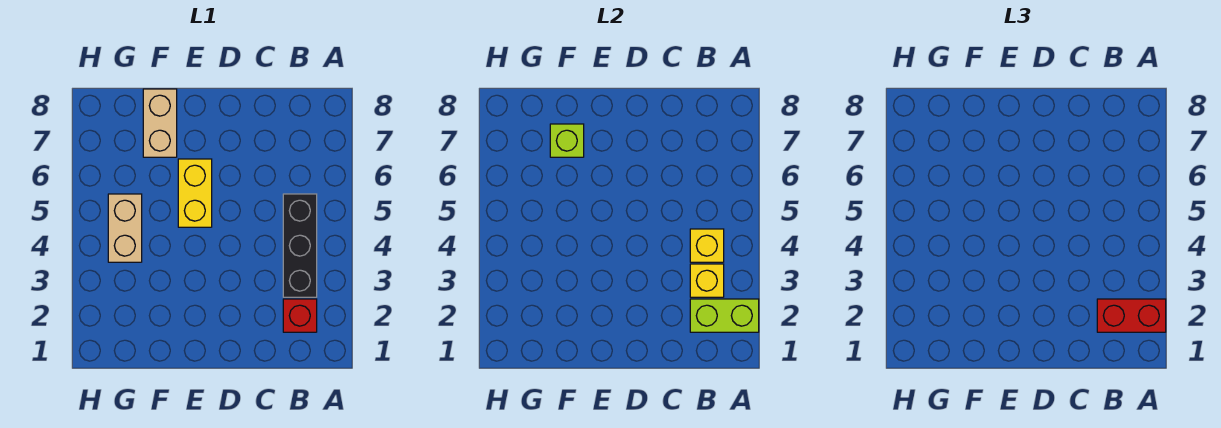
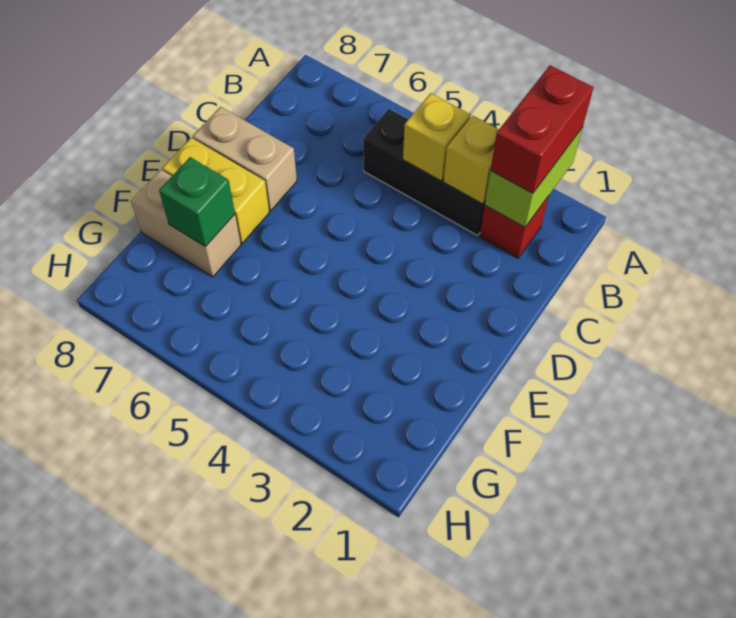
yellow 1x2 brick [178,159,212,227] -> yellow 1x2 brick moved to [162,138,269,243]
lime 1x1 brick [550,124,584,157] -> green 1x1 brick [159,157,235,247]
tan 1x2 brick [108,194,142,262] -> tan 1x2 brick moved to [193,107,297,211]

